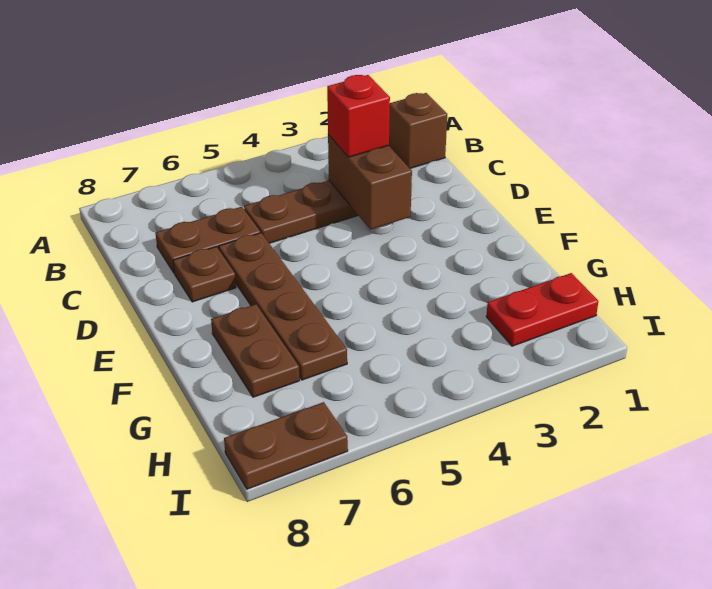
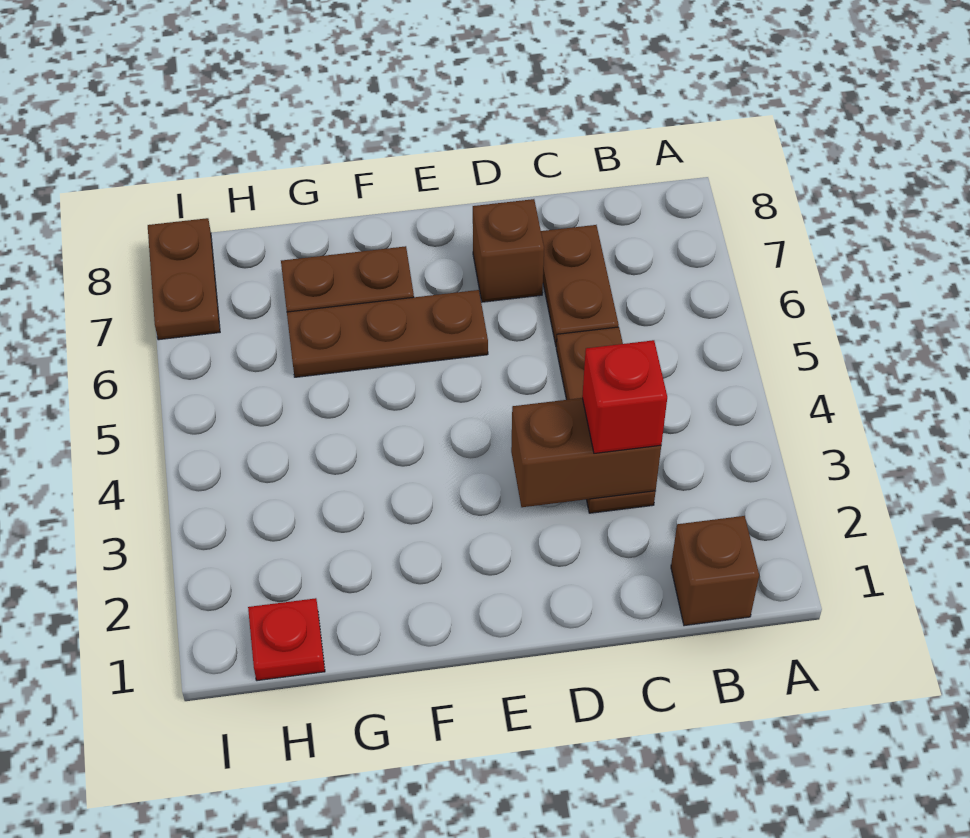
brown 1x4 plate [219,233,347,380] -> brown 1x3 plate [287,290,488,377]
brown 1x1 plate [173,247,236,302] -> brown 1x1 brick [473,199,544,302]
red 1x2 plate [486,273,598,346] -> red 1x1 plate [248,598,325,681]

